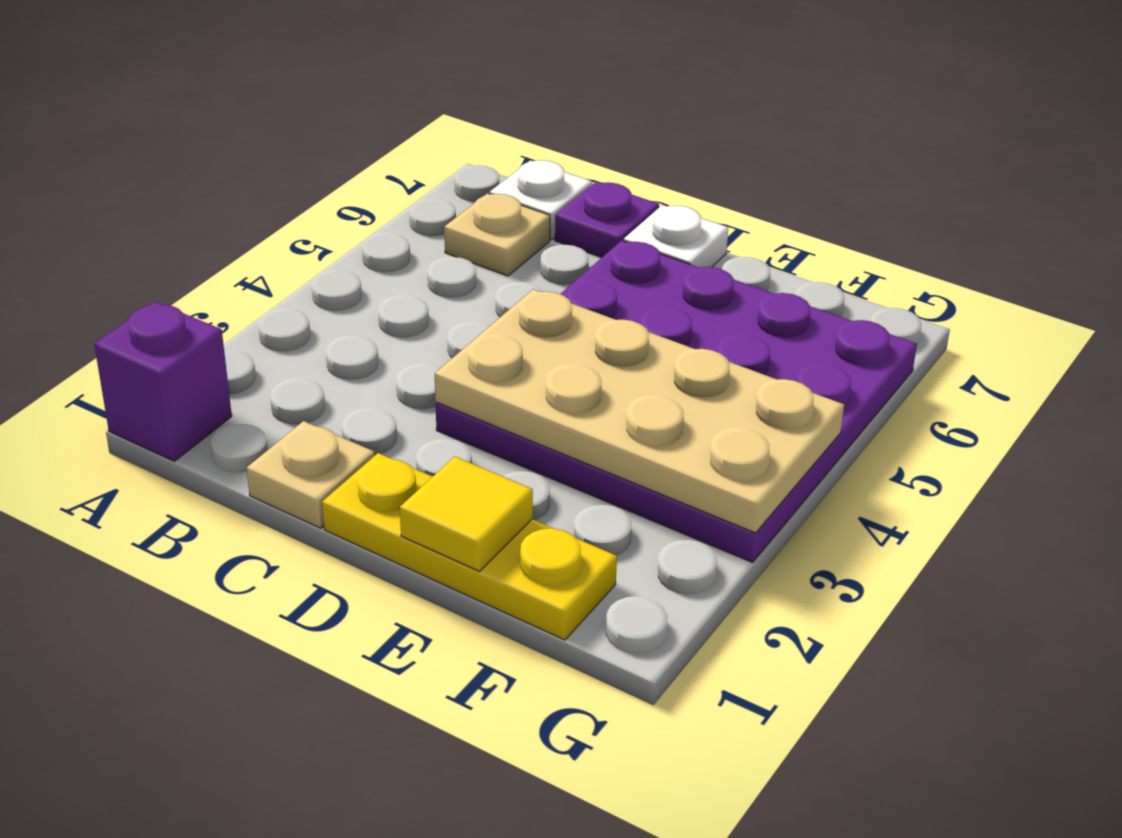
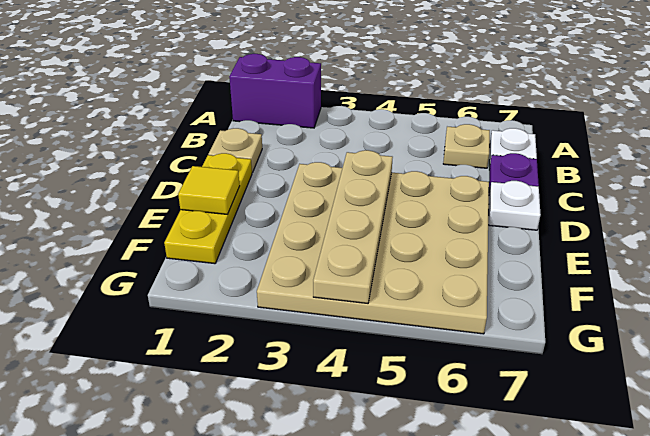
purple 1x1 brick [94,302,232,461] -> purple 1x2 brick [229,54,321,128]
purple 4x4 plate [436,241,917,562] -> tan 4x4 plate [257,162,489,334]
tan 2x4 plate [435,289,844,533] -> tan 1x4 plate [313,150,393,303]

